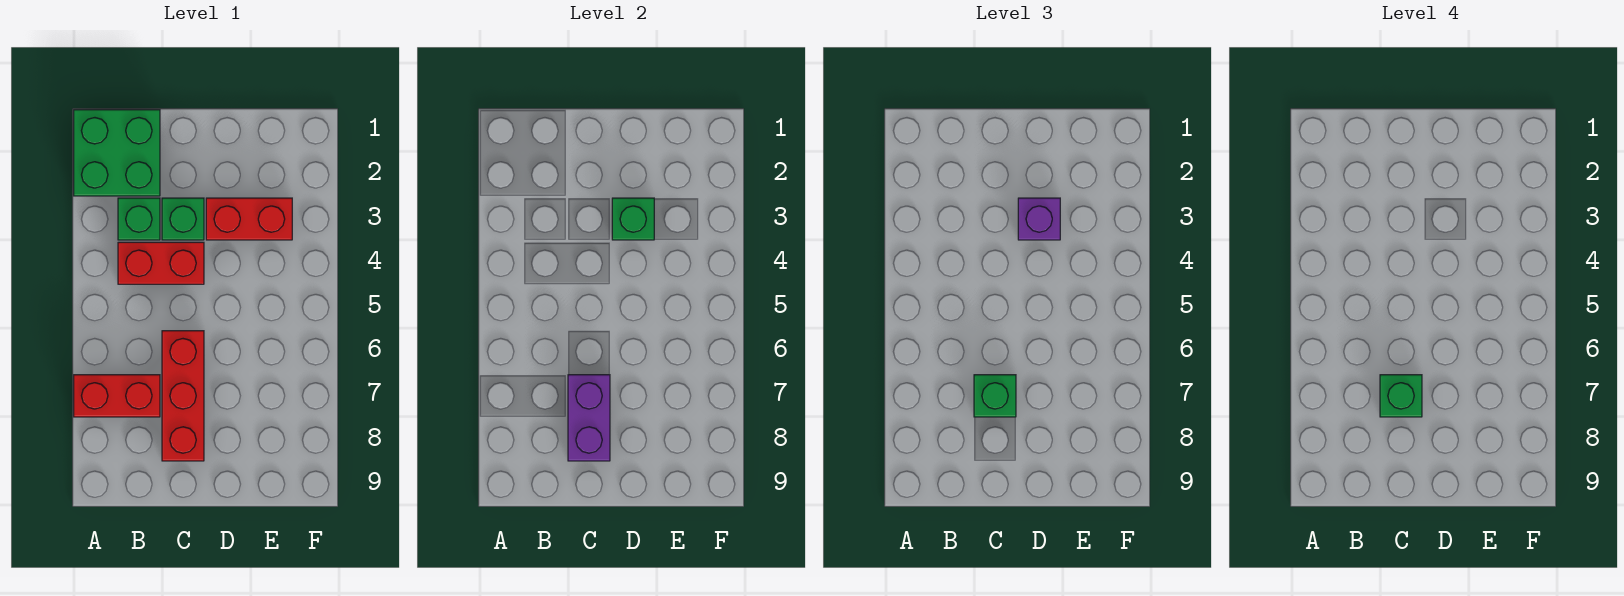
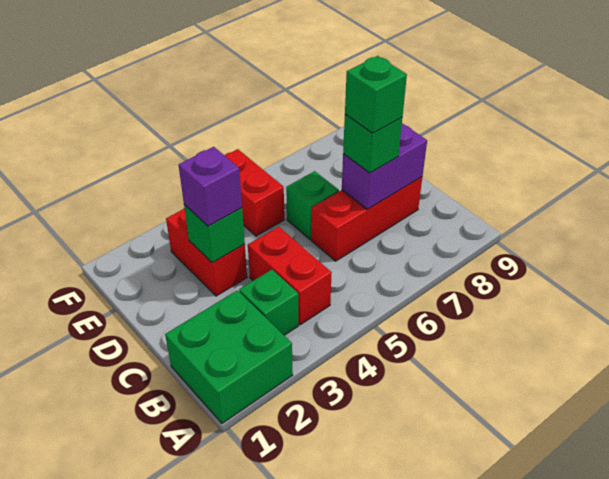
red 1x2 brick [74,375,160,417] -> red 1x2 brick moved to [224,149,284,236]
green 1x1 brick [162,198,204,240] -> green 1x1 brick moved to [286,171,339,240]

